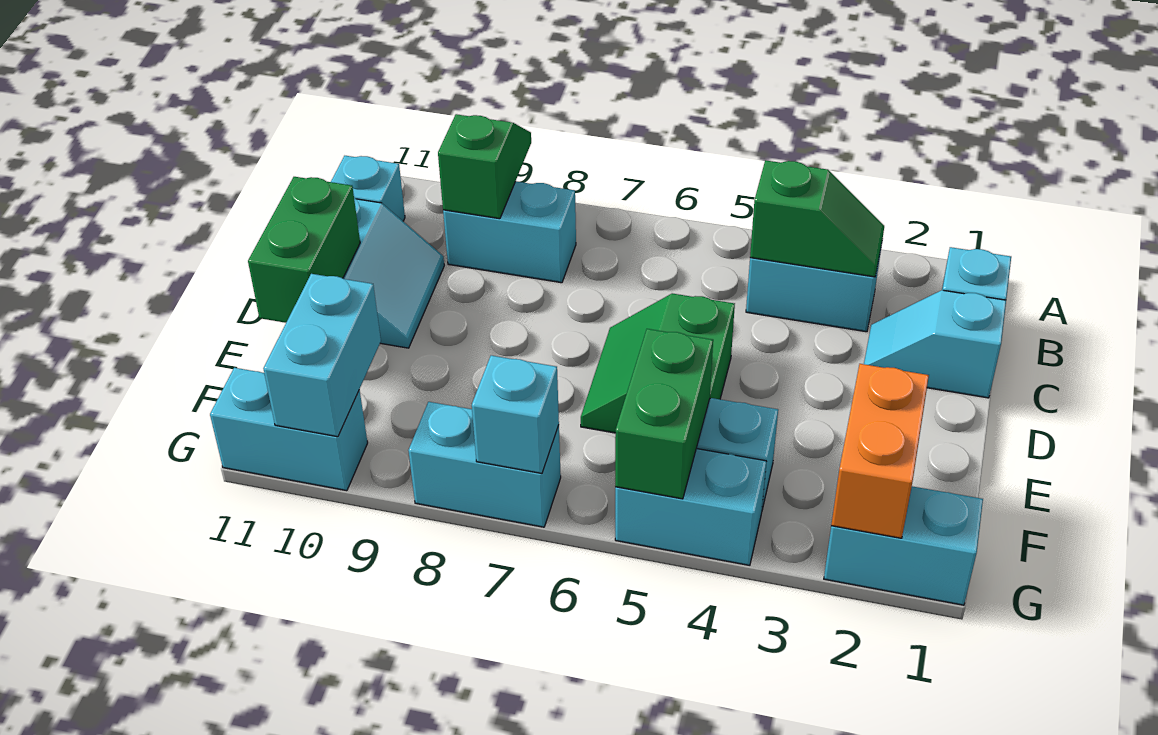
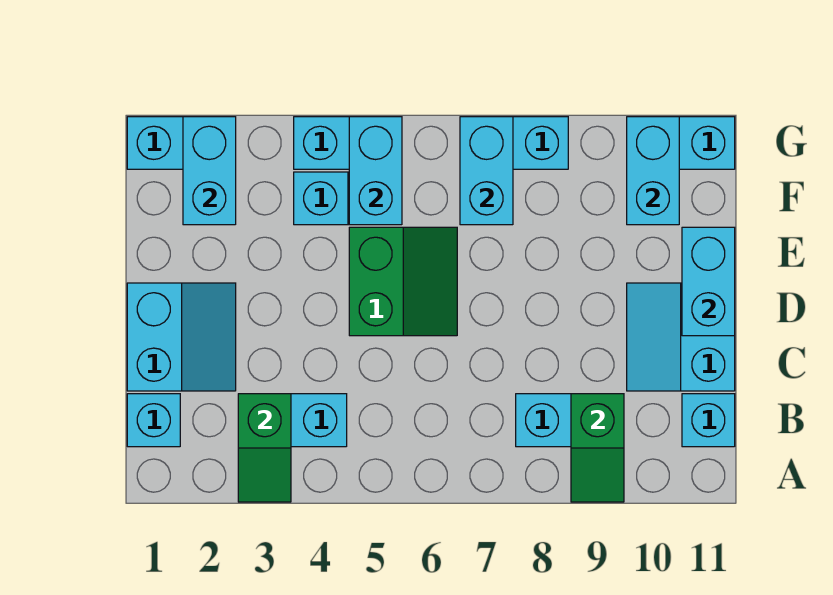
green 1x2 slope [750,160,884,277] -> green 1x2 slope turned to [238,394,291,502]
cyan 1x2 slope [864,290,1006,398] -> cyan 2x2 slope [127,283,236,391]
green 1x2 brick [248,177,360,323] -> cyan 1x2 brick [682,227,735,336]
orange 1x2 brick [831,364,929,538] -> cyan 1x2 brick [183,117,236,225]
green 1x2 brick [615,329,713,499] -> cyan 1x2 brick [349,117,402,225]
cyan 1x1 brick [472,355,559,473] -> cyan 1x2 brick [460,117,513,225]

